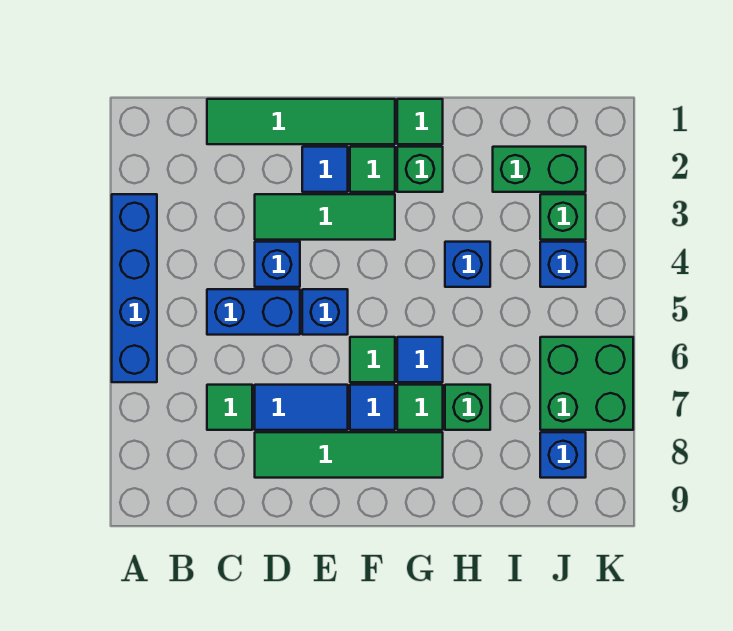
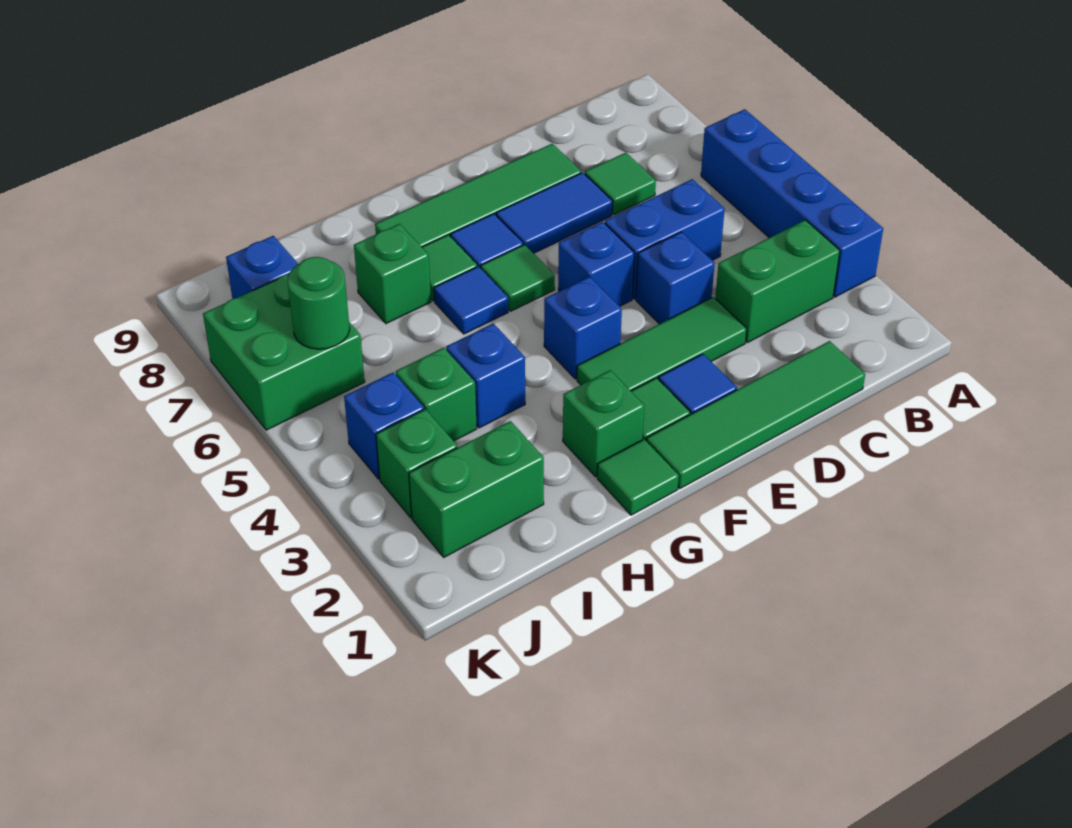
none -> green 1x2 brick [715,220,840,343]
none -> blue 1x1 brick [544,277,622,379]
none -> green 1x1 brick [396,348,477,441]
none -> green 1x1 round brick [287,257,350,349]

